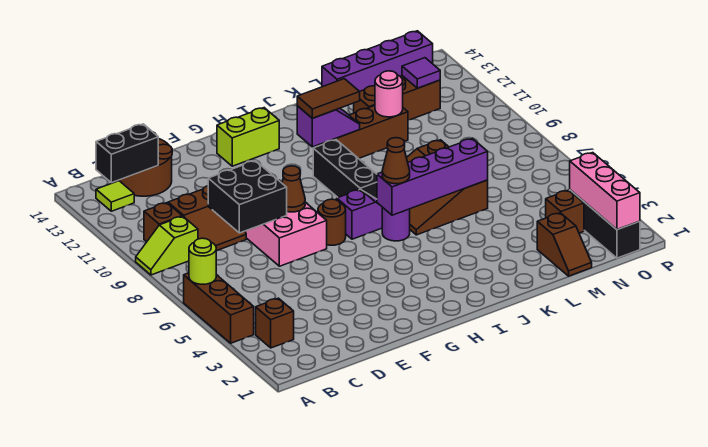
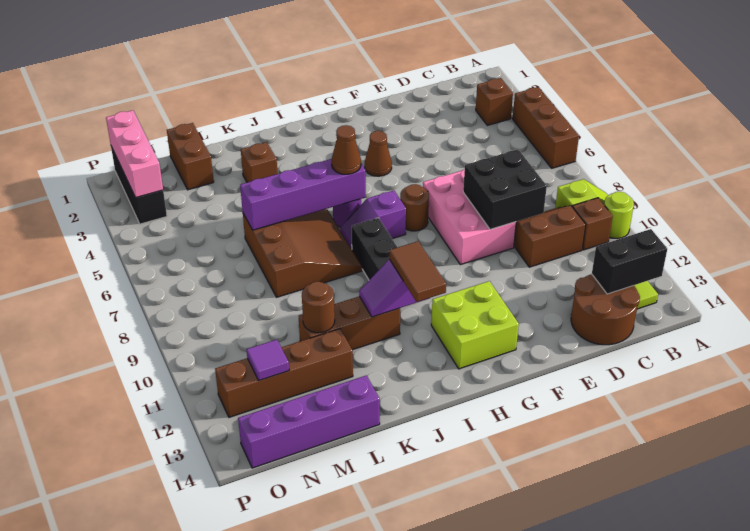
lime 1x1 round brick [189,238,216,284] -> lime 1x1 round brick moved to [604,192,634,239]
brown 1x1 cone [282,166,305,212] -> brown 1x1 cone moved to [365,131,392,176]
lime 1x2 brick [217,108,279,166] -> lime 2x2 brick [431,281,519,369]
brown 1x2 tile [297,79,360,118] -> brown 1x2 tile turned to [390,241,446,302]
pink 1x1 round brick [375,71,403,117] -> brown 1x1 round brick [302,282,335,333]
brown 1x3 brick [354,76,440,120] -> brown 1x4 brick [215,329,353,417]
brown 1x2 slope [537,213,592,276] -> brown 1x2 brick [167,123,214,190]
brown 1x1 brick [546,190,584,233] -> brown 1x1 brick moved to [241,142,278,182]

